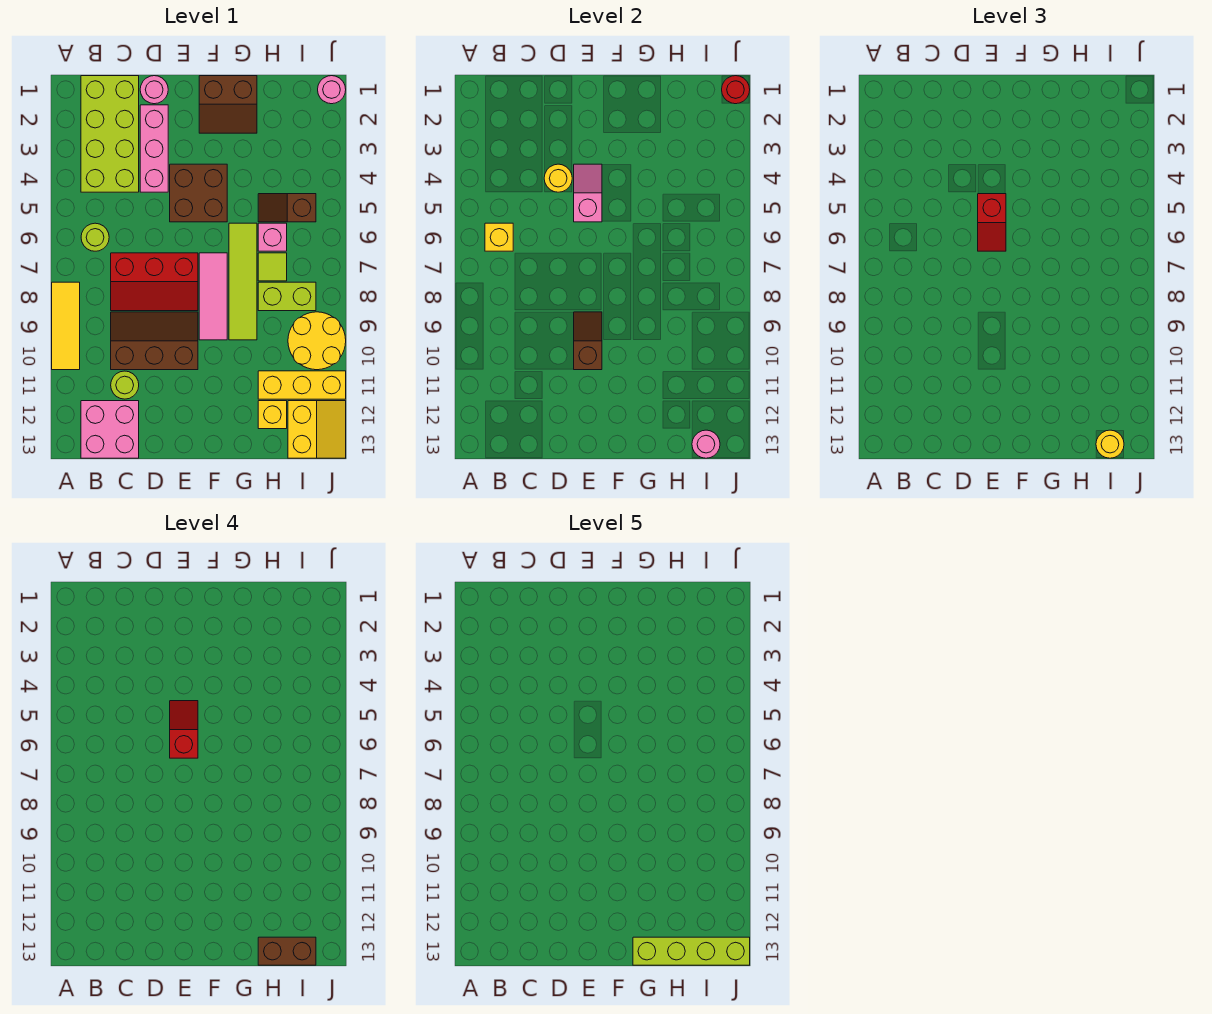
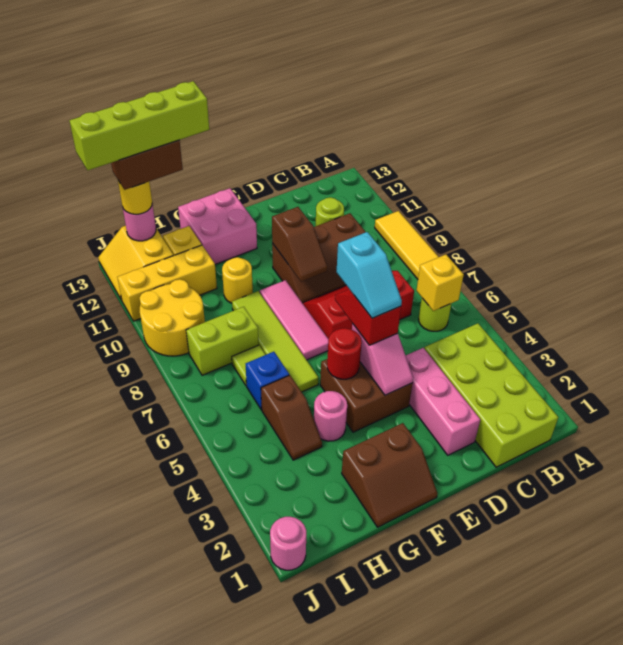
pink 2x2 brick [81,401,139,458] -> pink 2x2 brick moved to [178,188,257,264]
pink 1x1 round brick [140,76,168,104] -> pink 1x1 round brick moved to [314,391,347,441]
yellow 1x1 round brick [544,164,572,192] -> yellow 1x1 round brick moved to [222,257,253,303]
red 1x2 slope [170,701,198,758] -> cyan 1x2 slope [337,232,402,318]
brown 2x2 slope [199,76,257,133] -> brown 2x2 slope turned to [342,423,437,527]
brown 1x2 slope [258,194,316,222] -> brown 1x2 slope turned to [261,375,322,460]
pink 1x1 brick [258,223,287,251] -> blue 1x1 brick [246,352,289,410]
red 1x1 round brick [722,76,750,104] -> red 1x1 round brick moved to [327,328,362,379]

